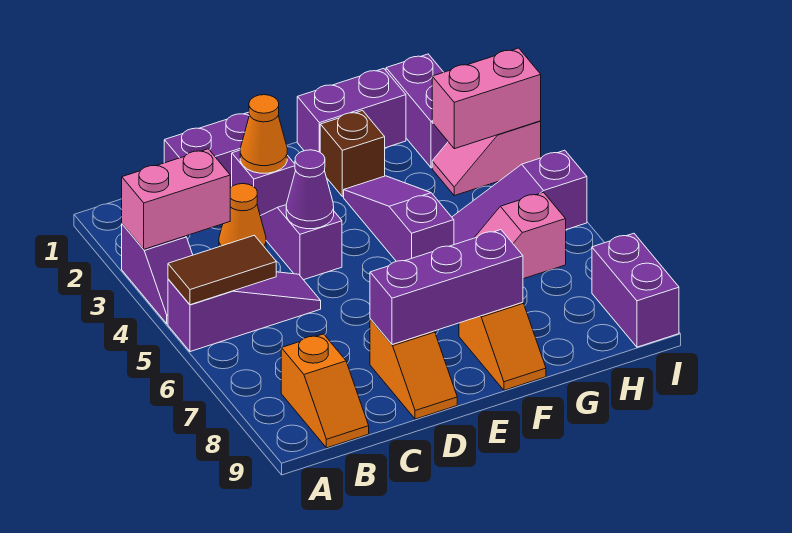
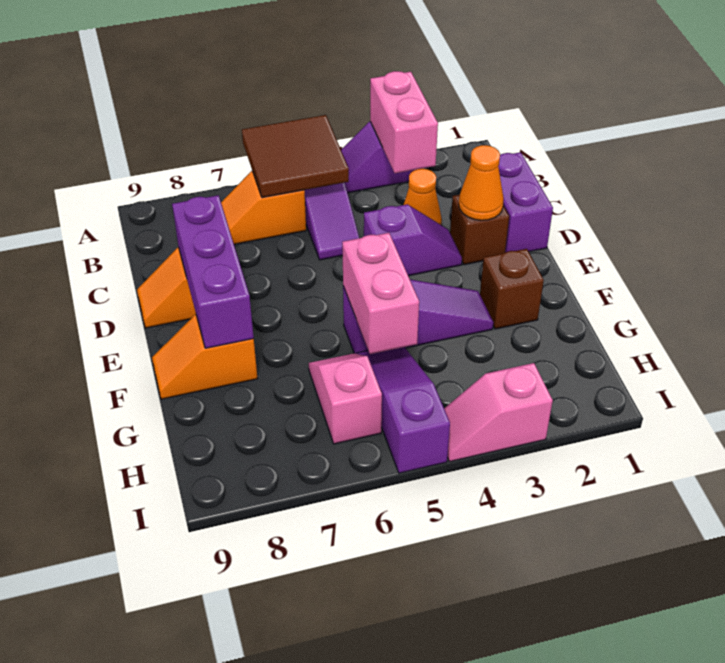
brown 1x2 tile [168,235,276,305] -> brown 2x2 tile [242,115,349,198]
orange 1x2 slope [281,334,369,448] -> orange 1x2 slope moved to [221,171,306,244]
purple 1x1 brick [232,150,296,216] -> brown 1x1 brick [450,195,509,265]
purple 1x1 cone [286,150,334,229] -> none
purple 1x2 brick [297,69,406,152] -> none
purple 1x2 brick [386,54,448,168] -> none
pink 1x2 slope [432,121,541,196] -> pink 1x2 slope turned to [444,363,553,462]
pink 1x2 brick [432,48,541,149] -> pink 1x2 brick moved to [342,233,419,354]
purple 1x2 brick [592,233,679,347] -> none

